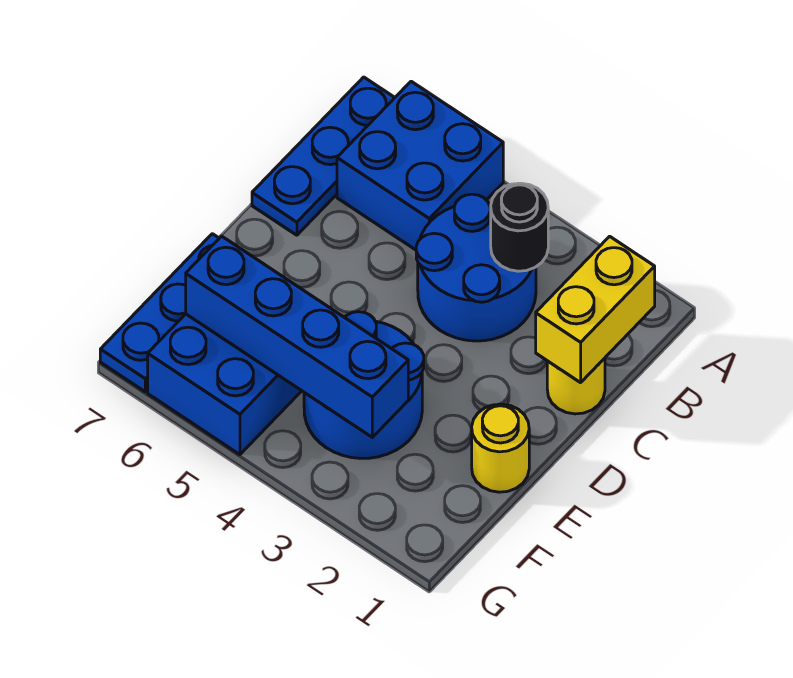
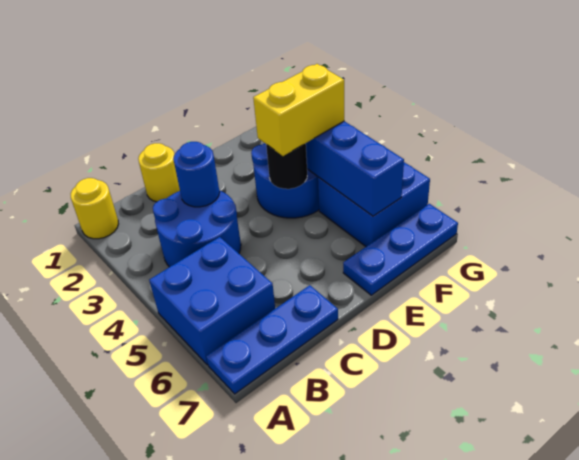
yellow 1x2 brick [536,236,655,383] -> yellow 1x2 brick moved to [253,64,344,156]
black 1x1 round brick [491,183,548,271] -> black 1x1 round brick moved to [266,143,307,189]
none -> blue 1x1 round brick [173,142,220,207]
yellow 1x1 round brick [472,404,529,492] -> yellow 1x1 round brick moved to [71,178,118,239]

